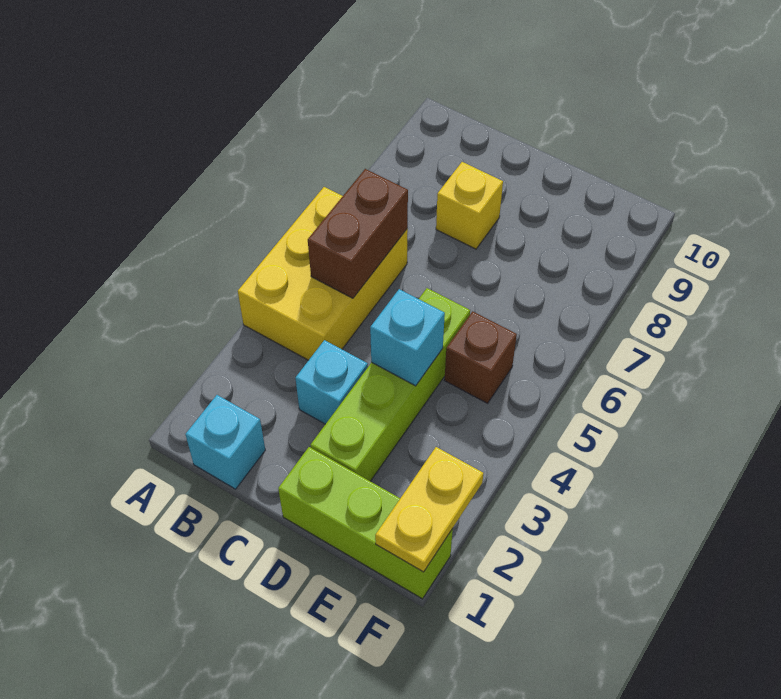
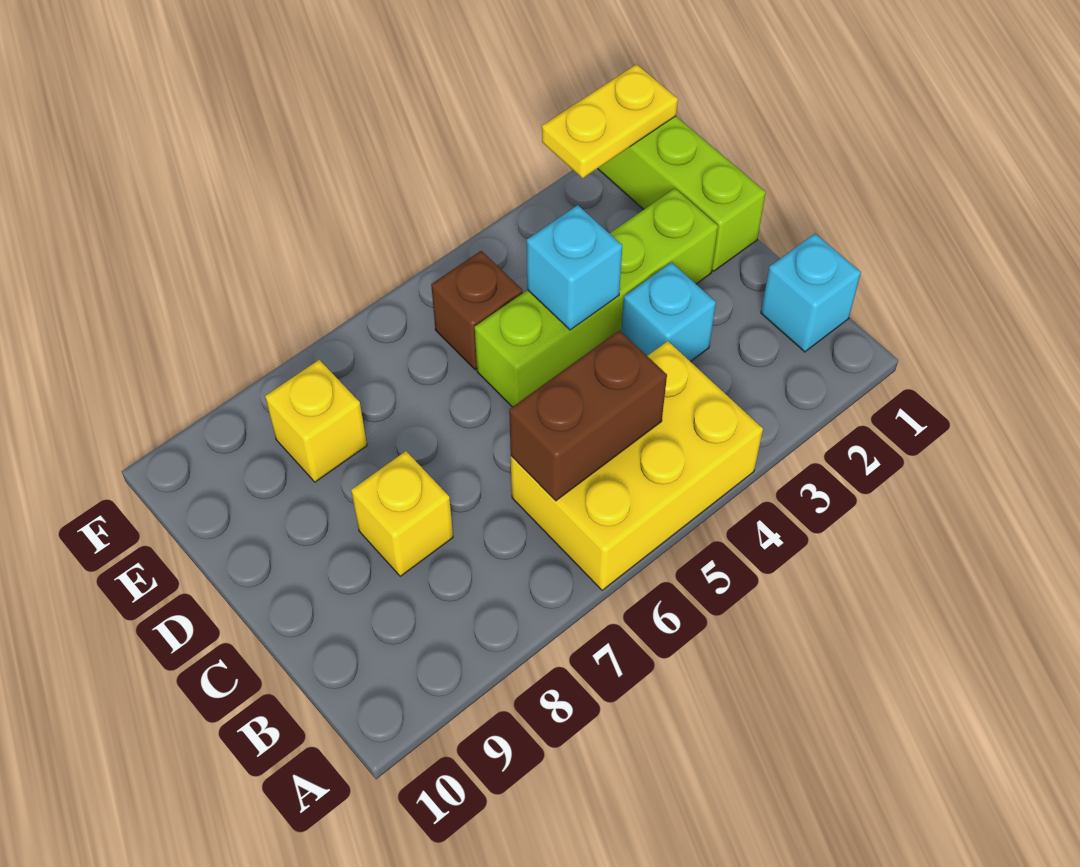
none -> yellow 1x1 brick [265,360,367,482]

